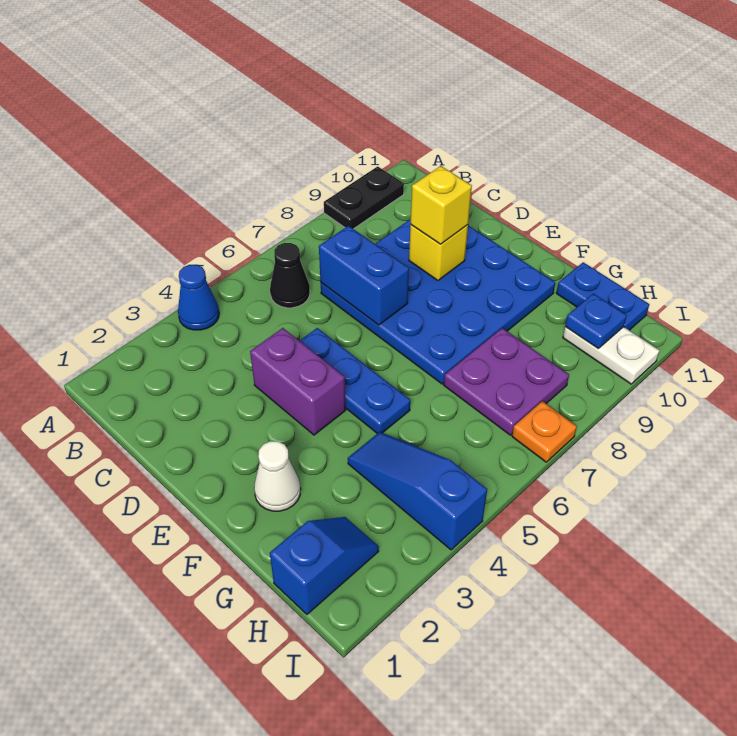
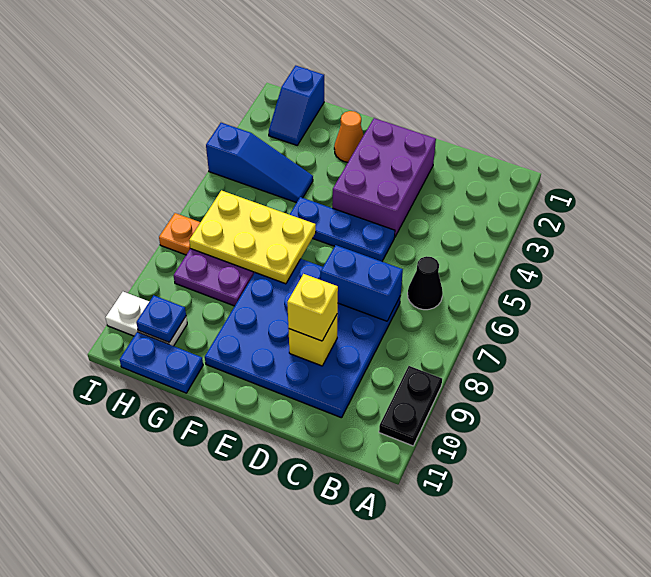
blue 1x1 cone [178,265,219,330] -> none
purple 1x2 brick [250,328,346,435] -> purple 2x3 brick [332,118,436,237]
white 1x1 cone [254,441,301,511] -> orange 1x1 cone [334,111,364,162]
none -> yellow 2x3 plate [189,190,316,284]

